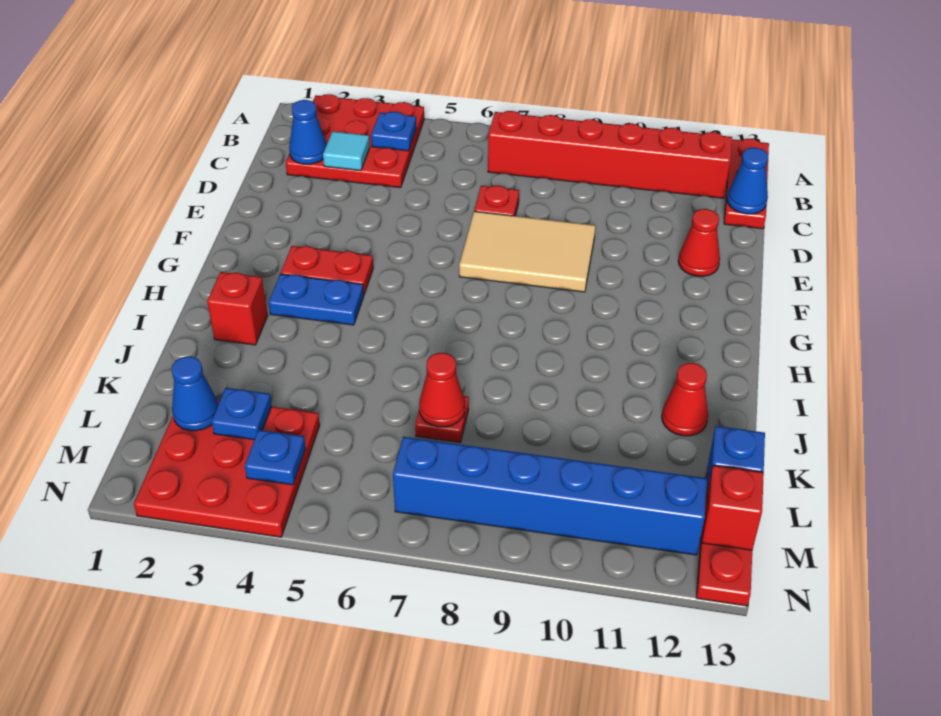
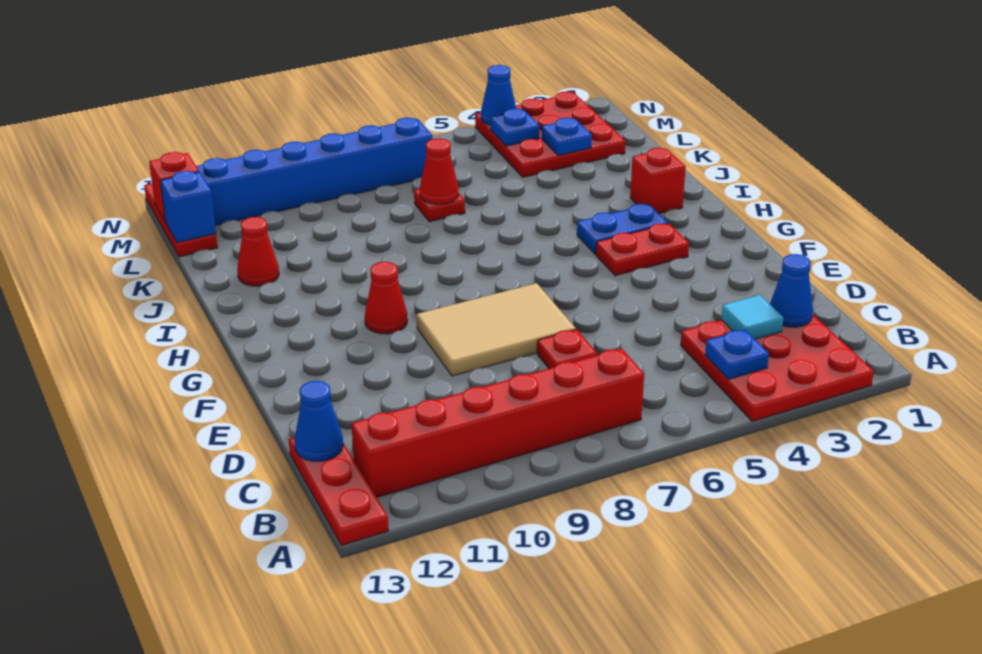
red 1x1 cone [678,209,720,276] -> red 1x1 cone moved to [365,262,408,334]
blue 1x1 cone [172,356,218,431] -> blue 1x1 cone moved to [481,65,516,125]

